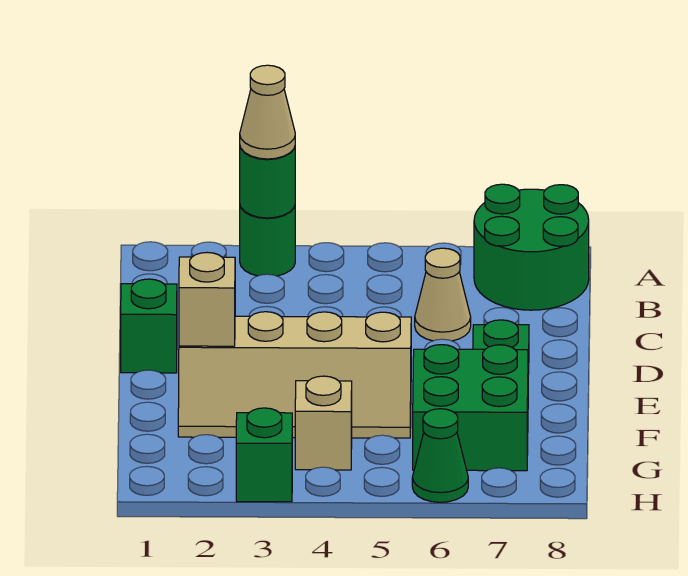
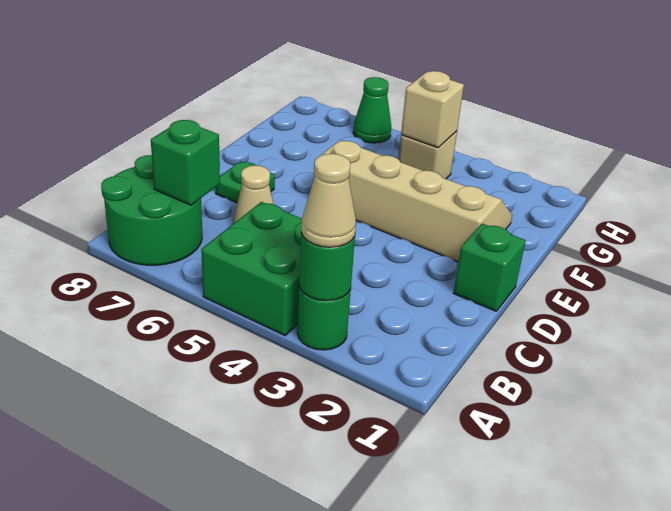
tan 1x1 brick [179,252,235,346] -> tan 1x1 brick moved to [401,71,464,148]
green 2x2 brick [413,345,528,471] -> green 2x2 brick moved to [201,202,302,335]
green 1x1 brick [236,408,292,502] -> green 1x1 brick moved to [151,120,220,205]

